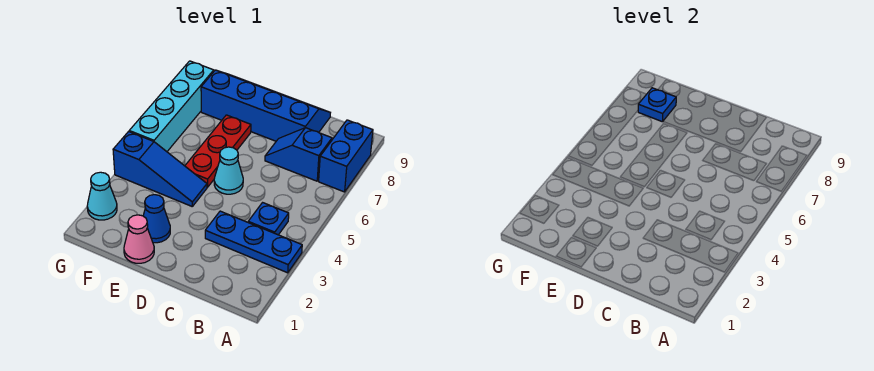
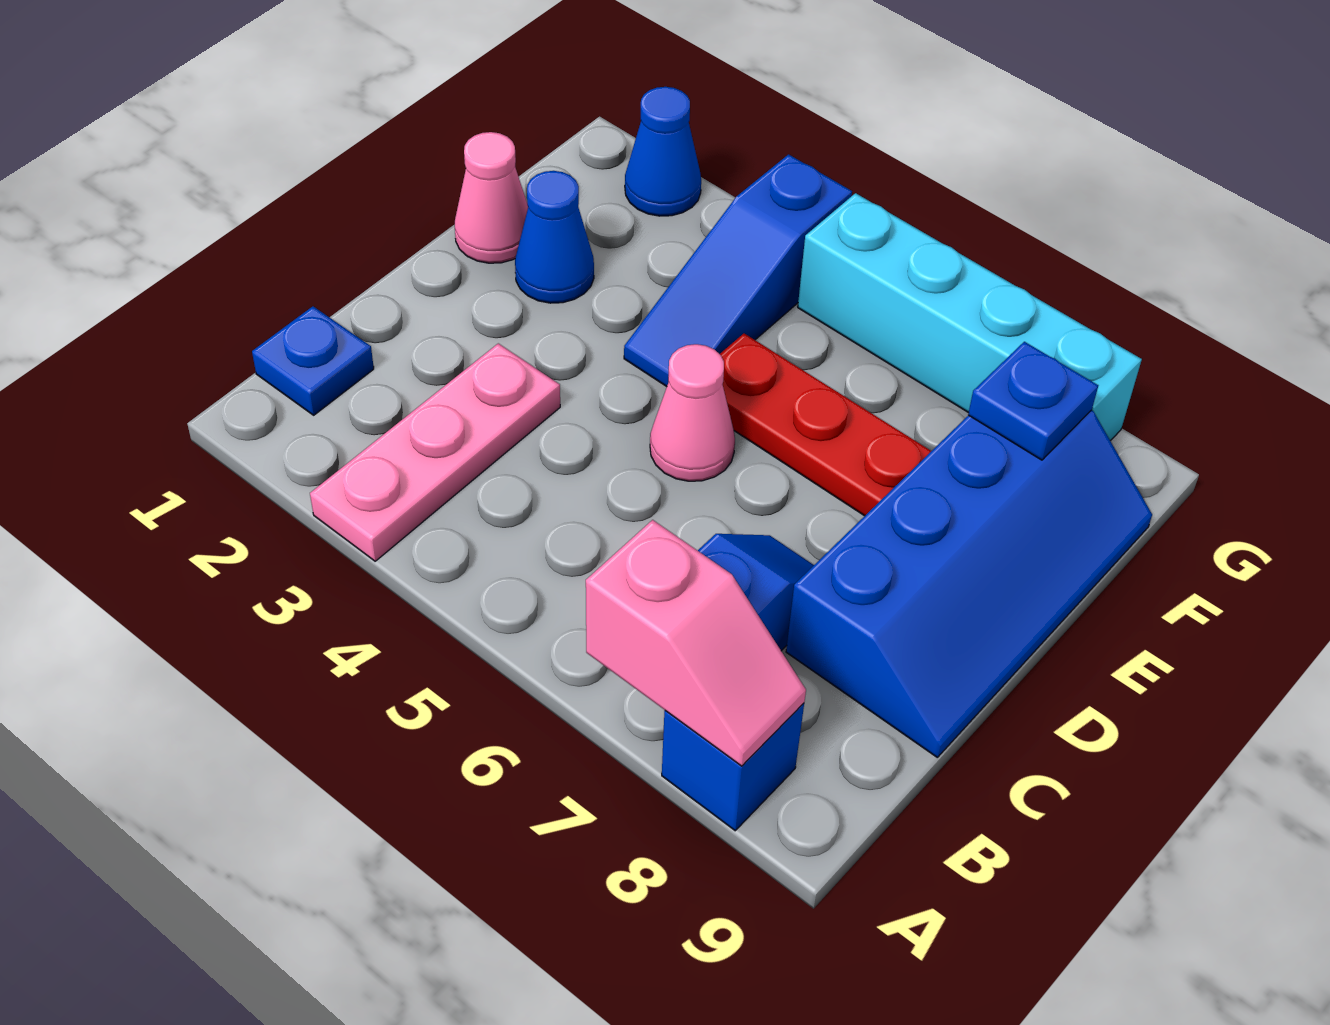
blue 1x3 plate [205,211,302,273] -> pink 1x3 plate [310,343,560,561]
blue 1x2 brick [319,120,373,192] -> blue 1x1 brick [662,703,804,831]
none -> pink 1x2 slope [586,520,806,766]
blue 1x1 plate [248,203,289,235] -> blue 1x1 plate moved to [252,306,374,415]
cyan 1x1 cone [214,147,243,194] -> pink 1x1 cone [650,344,735,481]
cyan 1x1 cone [87,172,117,220] -> blue 1x1 cone [625,87,701,216]

